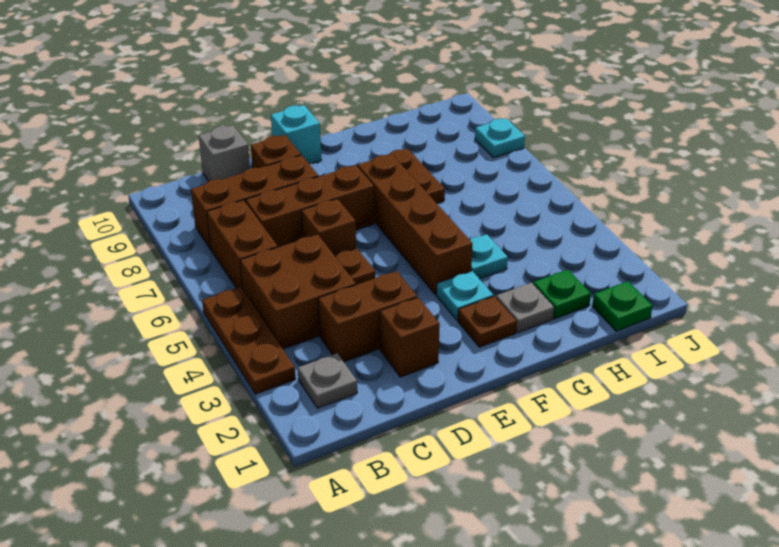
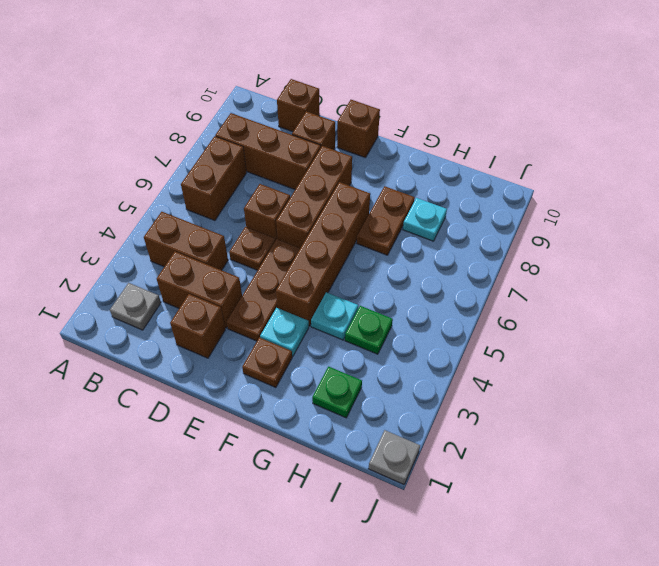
brown 1x3 plate [202,287,295,394] -> brown 1x3 plate moved to [227,239,300,341]
brown 2x2 brick [240,234,356,349] -> brown 1x2 brick [144,212,228,270]
brown 1x3 brick [246,165,374,247] -> brown 1x3 brick turned to [276,146,352,248]
grey 1x1 brick [199,126,250,181] -> brown 1x1 brick [277,79,320,132]
cyan 1x1 brick [271,105,321,164] -> brown 1x1 brick [337,100,380,158]
grey 1x1 plate [496,283,554,333] -> grey 1x1 plate moved to [369,430,420,484]
green 1x1 plate [592,281,653,331] -> green 1x1 plate moved to [345,306,393,354]
cyan 1x1 plate [475,118,525,158] -> cyan 1x1 plate moved to [403,198,447,241]

